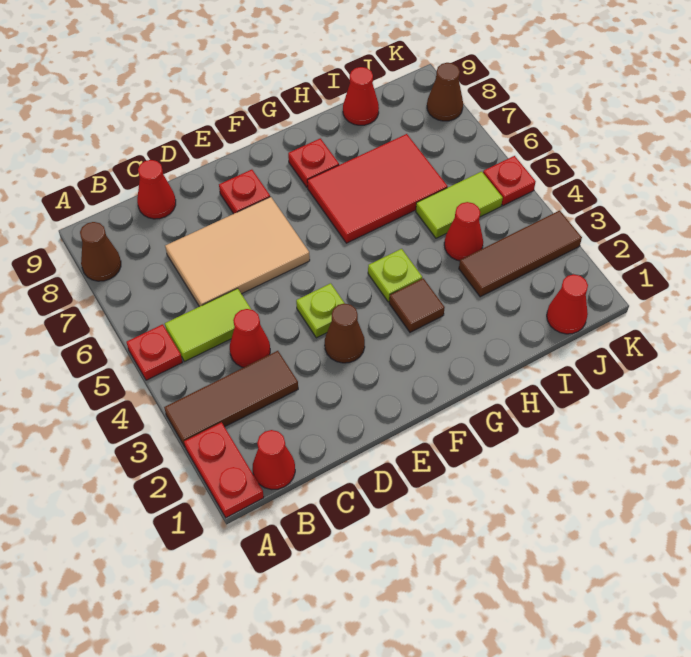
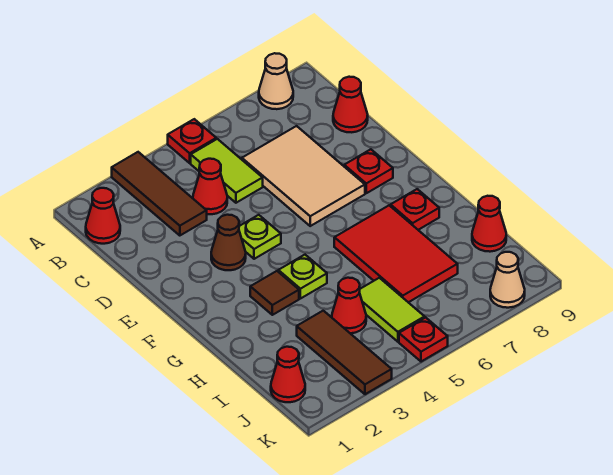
red 1x2 plate [184,422,264,518] -> none
brown 1x1 cone [80,222,121,281] -> tan 1x1 cone [259,53,293,109]
brown 1x1 cone [427,63,463,121] -> tan 1x1 cone [490,252,525,308]

